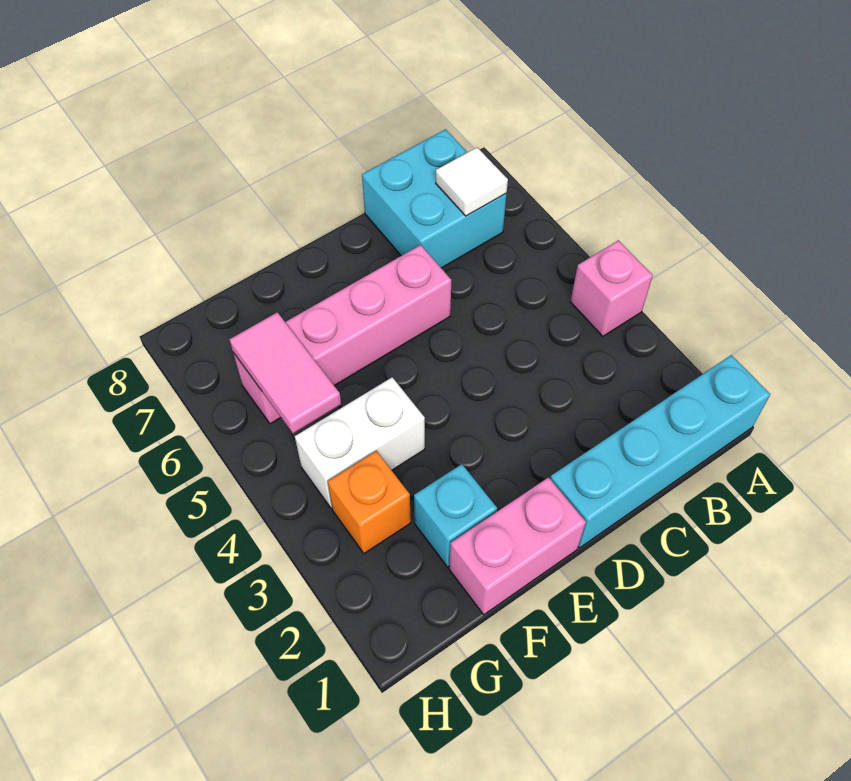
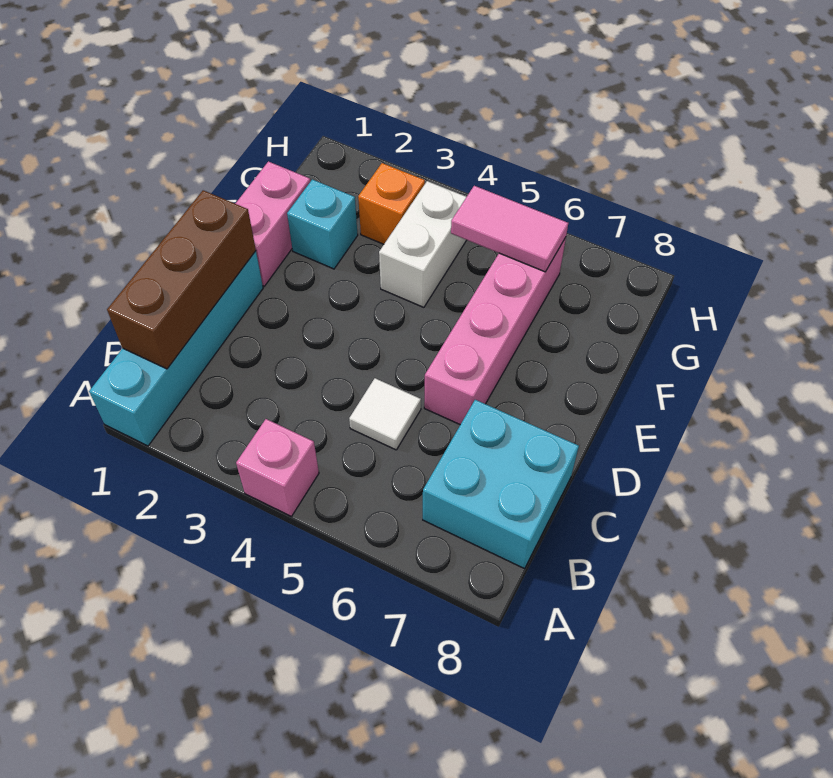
none -> brown 1x3 brick [107,190,256,369]
white 1x1 tile [436,148,508,216] -> white 1x1 tile moved to [349,378,421,450]

